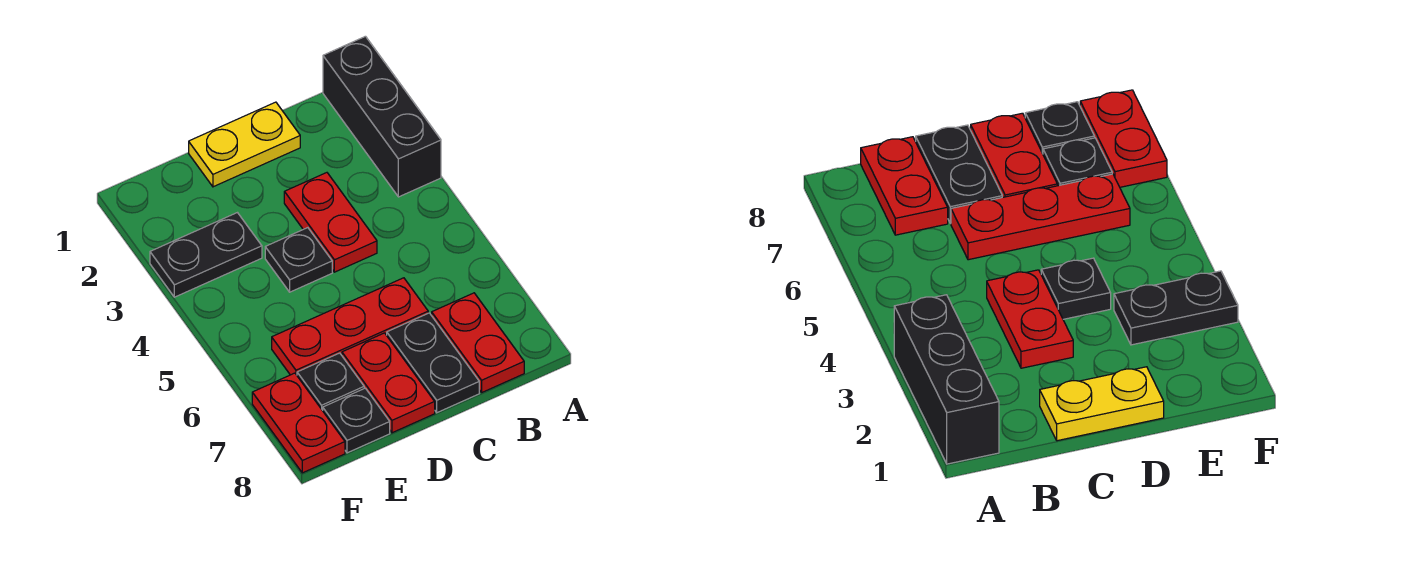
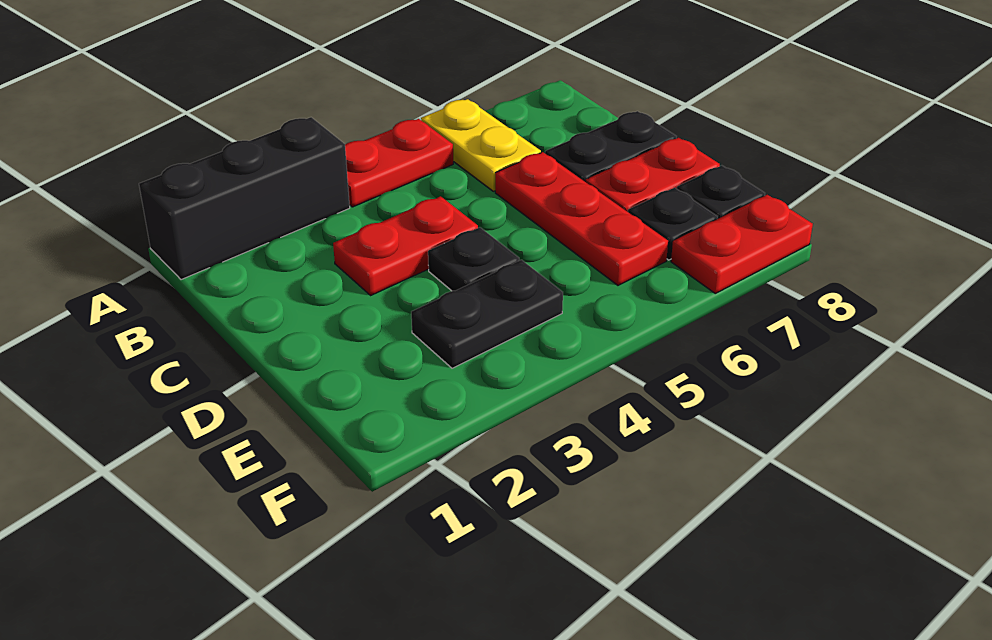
red 1x2 plate [432,293,524,392] -> red 1x2 plate moved to [345,119,453,207]
yellow 1x2 plate [189,102,300,187] -> yellow 1x2 plate moved to [421,99,541,191]
black 1x2 plate [150,213,262,297] -> black 1x2 plate turned to [411,260,563,368]

